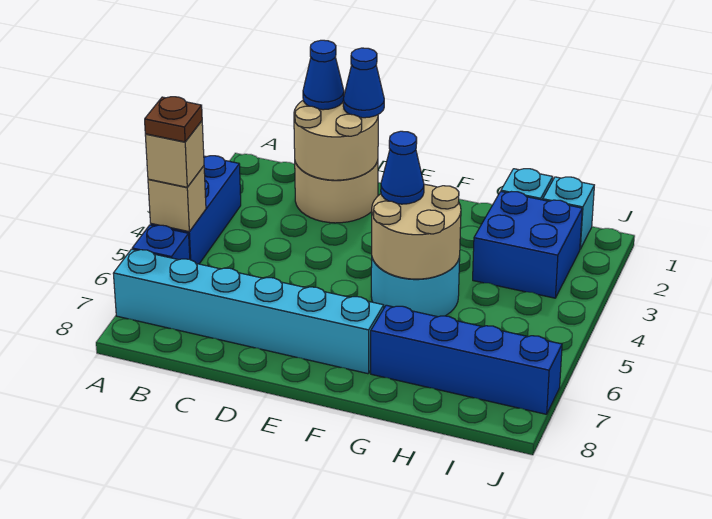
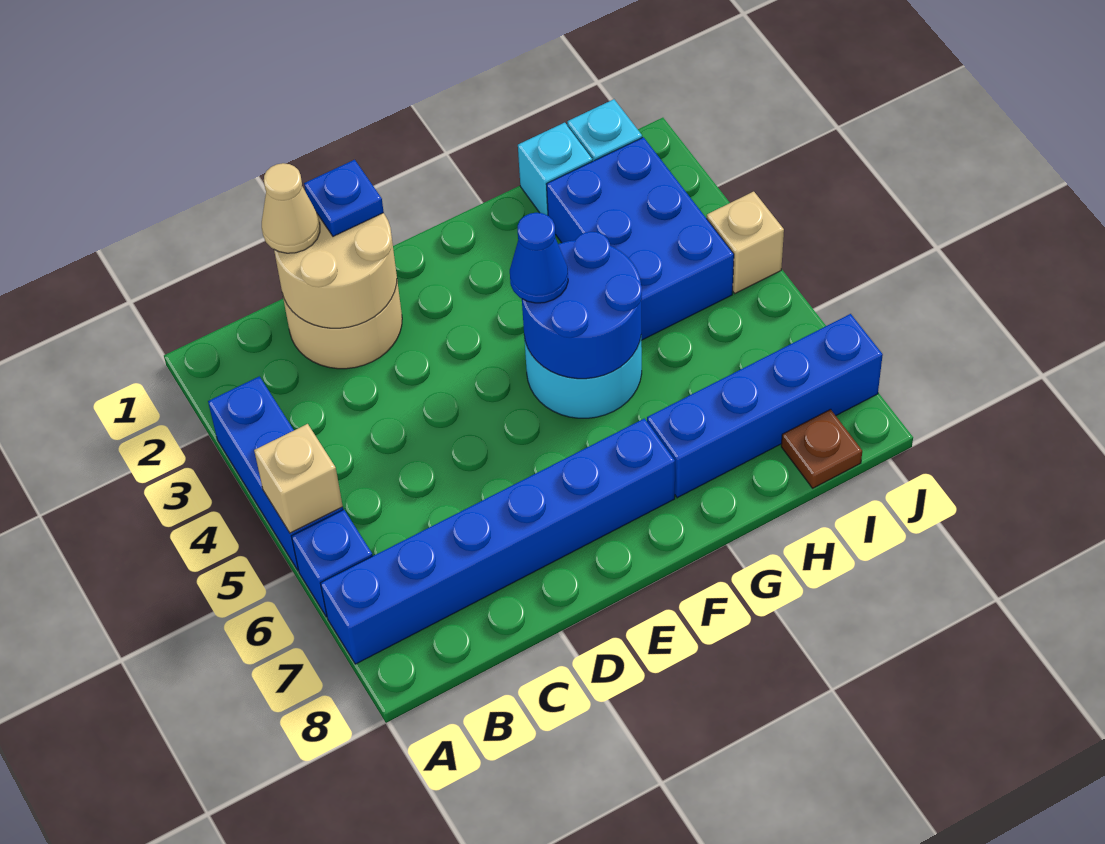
tan 1x1 brick [145,121,204,187] -> tan 1x1 brick moved to [707,192,784,293]
brown 1x1 plate [145,97,202,142] -> brown 1x1 plate moved to [781,409,862,488]
cyan 1x6 brick [113,249,384,374] -> blue 1x6 brick [321,418,675,664]
blue 1x1 cone [303,40,344,110] -> tan 1x1 cone [262,163,320,253]
blue 1x1 cone [343,48,384,118] -> blue 1x1 plate [304,160,384,236]
tan 2x2 round brick [372,184,461,279] -> blue 2x2 round brick [522,232,642,379]
blue 2x2 brick [473,191,582,298] -> blue 2x3 brick [546,137,734,340]

